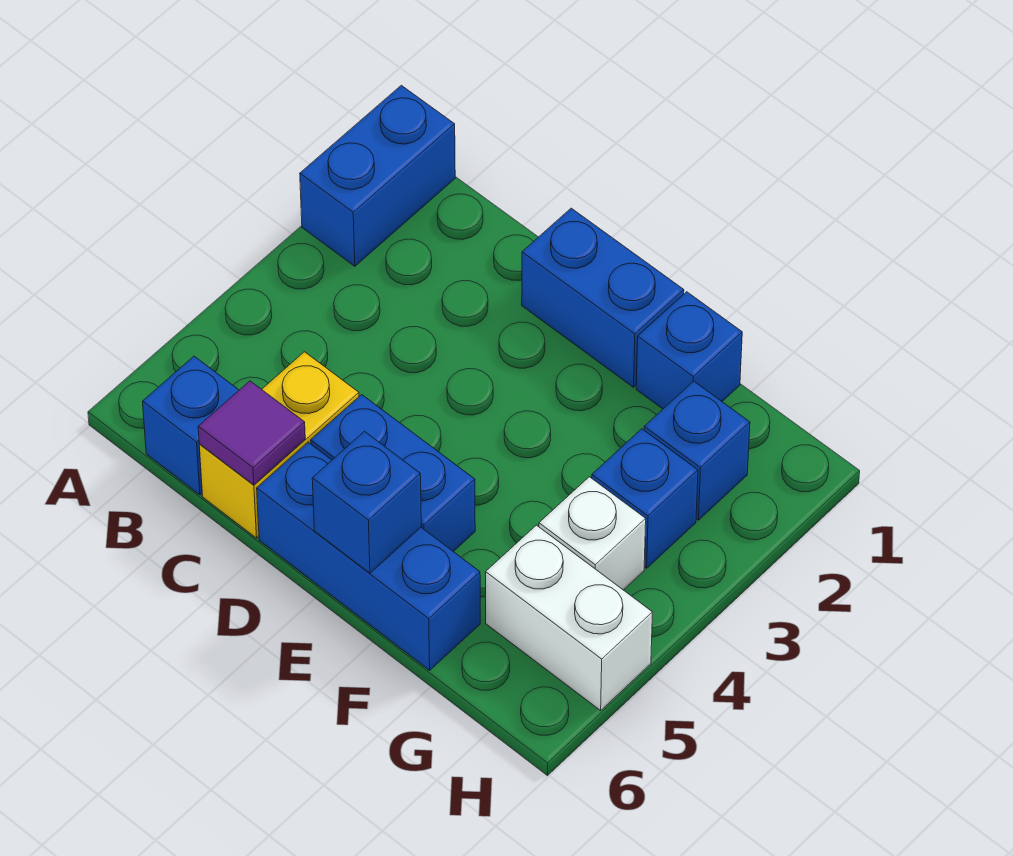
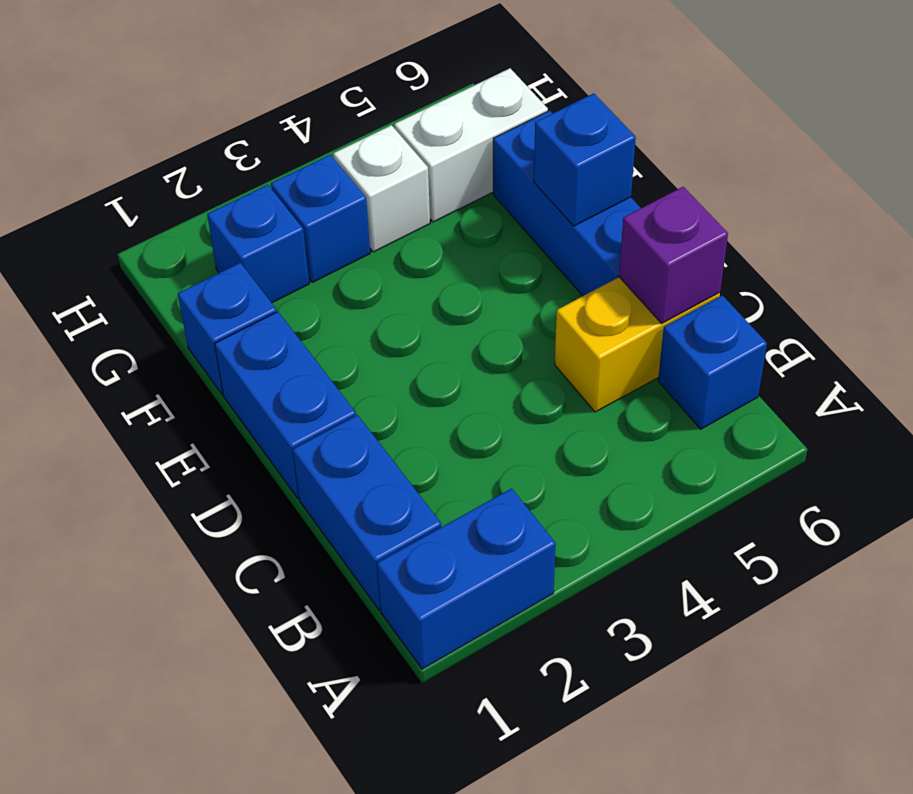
purple 1x1 tile [198,381,305,485] -> purple 1x1 brick [619,187,728,323]
blue 1x2 brick [311,395,475,552] -> blue 1x2 brick moved to [293,415,441,610]
white 1x2 brick [486,525,652,710] -> white 1x2 brick turned to [394,68,548,222]

